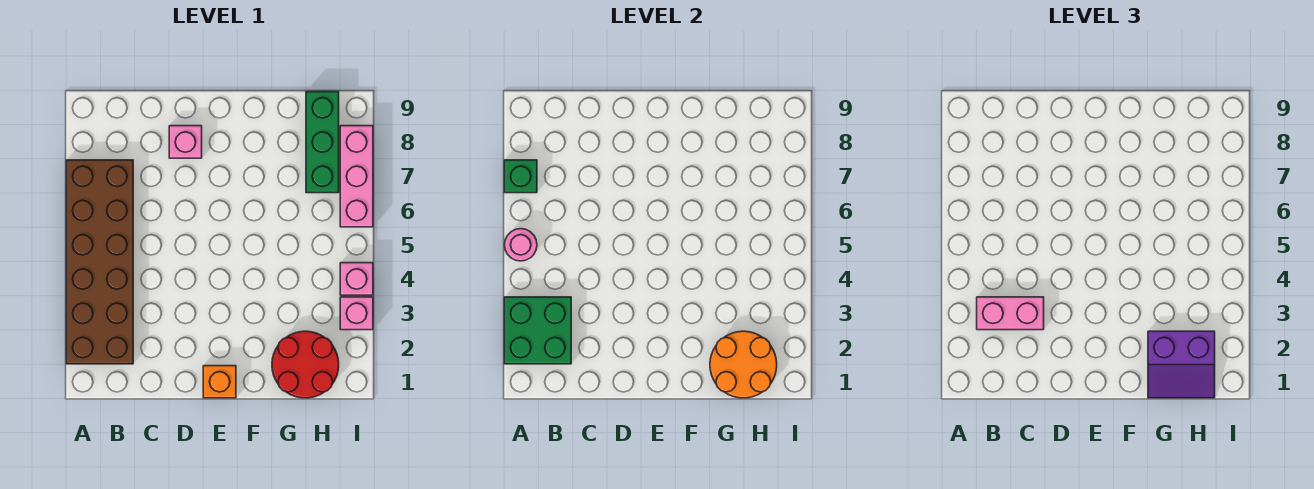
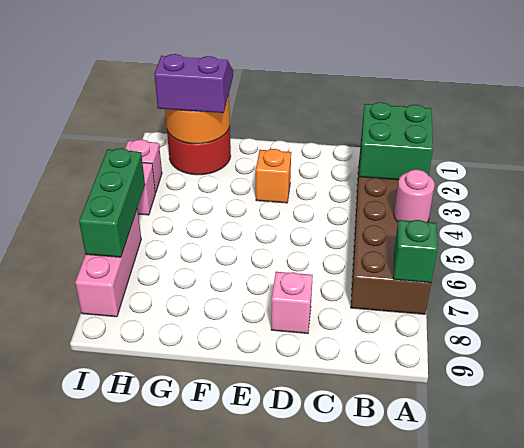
pink 1x2 brick [977,297,1044,330] -> none
orange 1x1 brick [203,366,236,398] -> orange 1x1 brick moved to [256,149,291,203]
green 1x3 brick [306,92,339,193] -> green 1x3 brick moved to [79,148,145,257]

